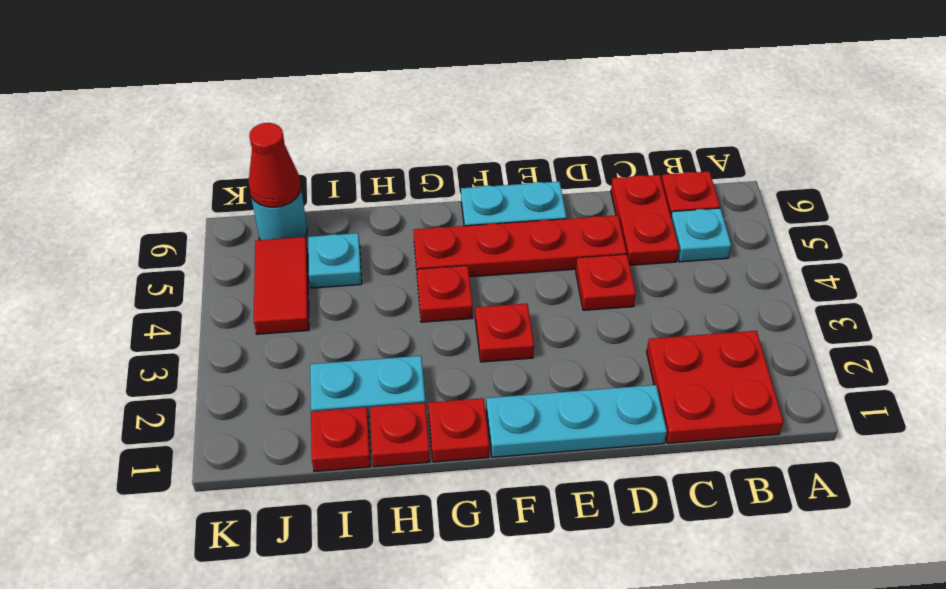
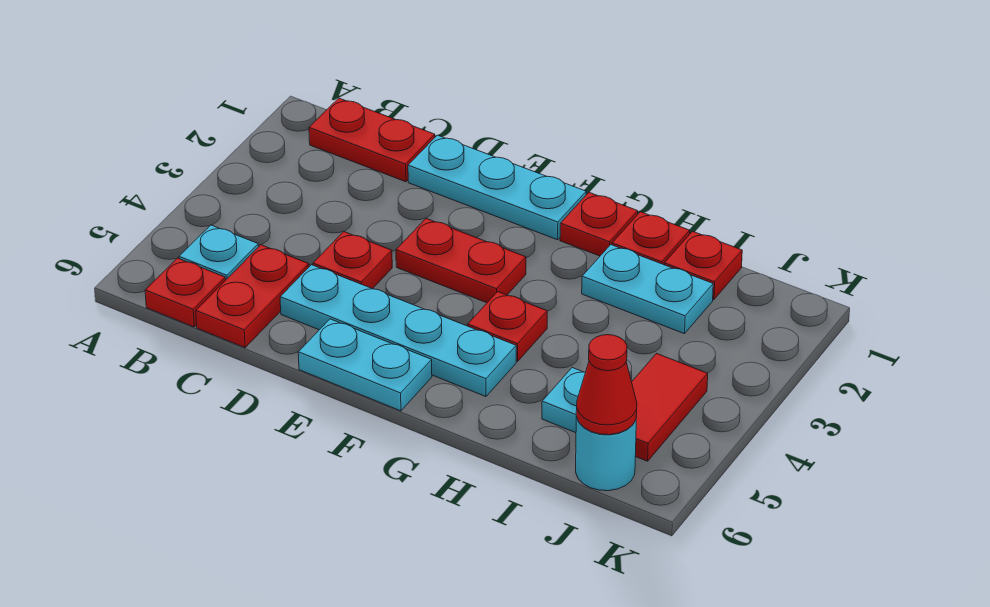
red 2x2 plate [647,331,784,443] -> red 1x2 plate [309,98,435,182]
red 1x4 plate [414,215,627,277] -> cyan 1x4 plate [280,265,516,397]
red 1x1 plate [475,303,534,362] -> red 1x2 plate [396,219,526,303]

